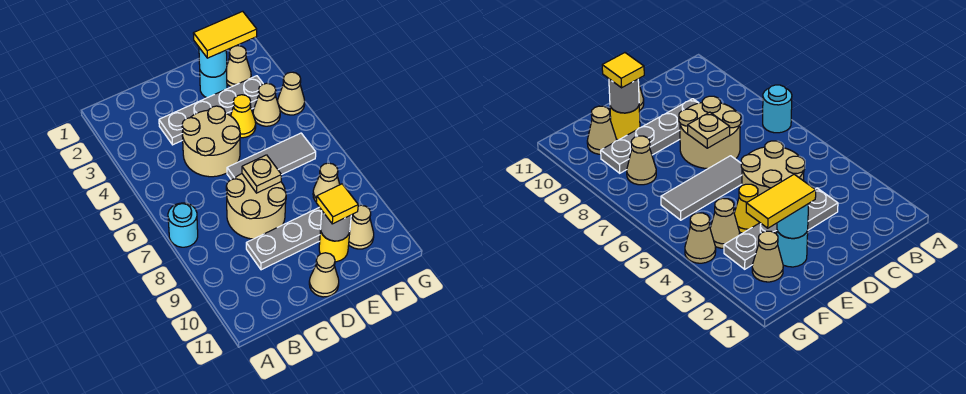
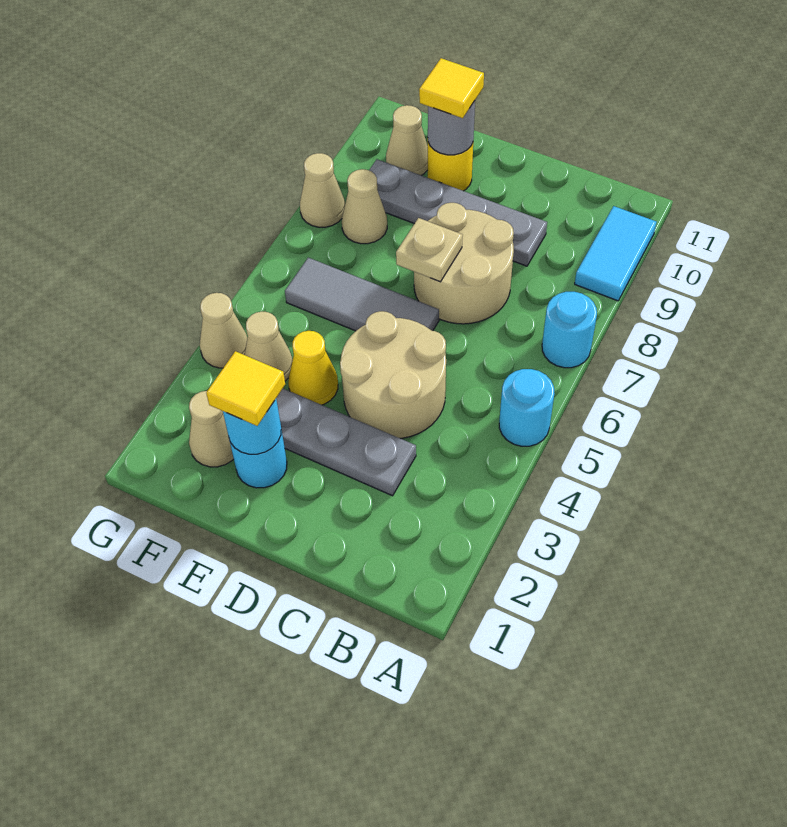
none -> cyan 1x1 round brick [499,369,555,446]
none -> cyan 1x2 tile [575,206,656,301]
tan 1x1 cone [309,253,339,297] -> tan 1x1 cone moved to [300,153,345,227]
yellow 1x2 tile [193,11,257,58] -> yellow 1x1 tile [206,351,285,426]

